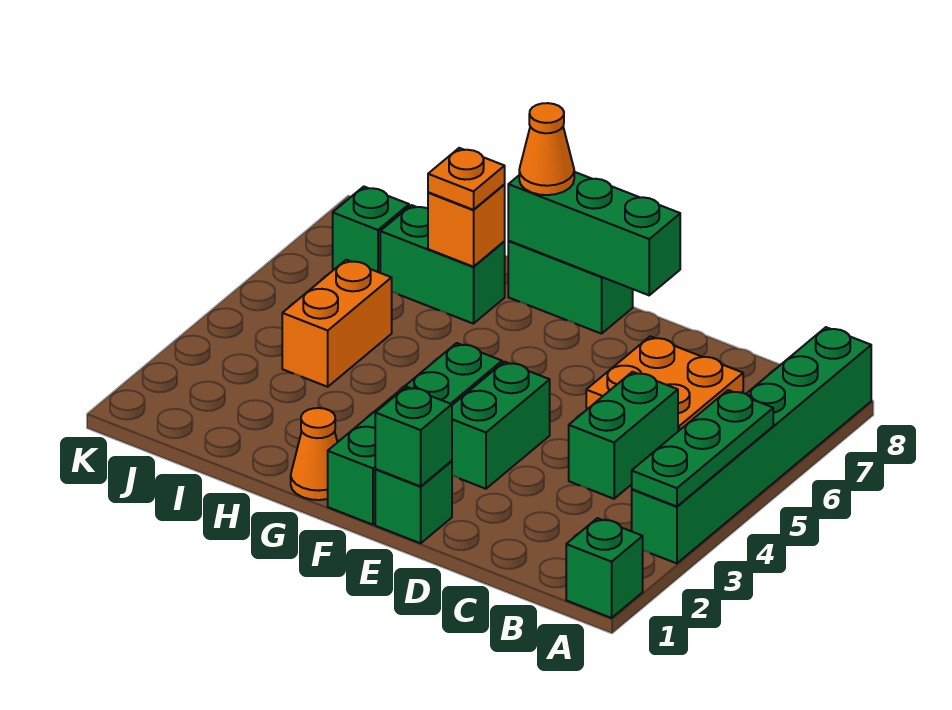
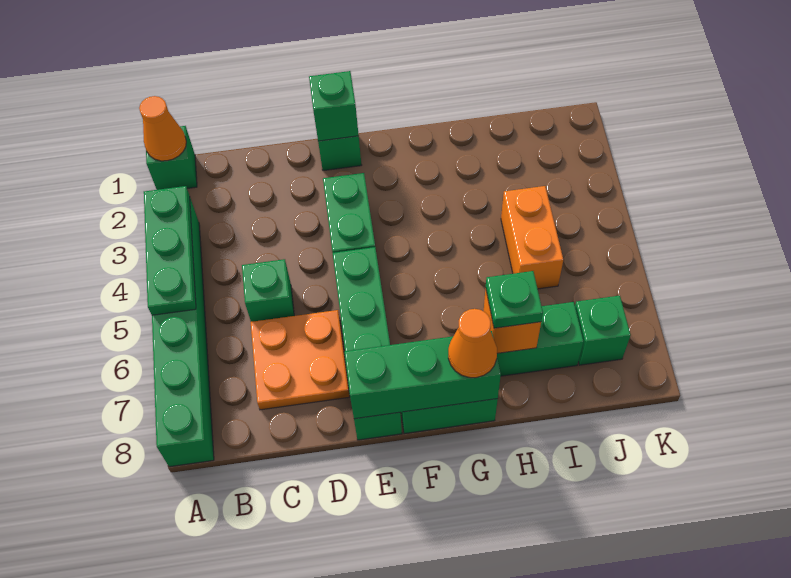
green 1x2 brick [569,372,678,499] -> green 1x1 brick [242,259,294,322]
green 1x4 brick [328,343,502,525] -> green 1x4 brick moved to [333,247,402,440]
orange 1x1 cone [291,408,337,500] -> orange 1x1 cone moved to [139,96,186,161]
orange 1x1 plate [428,148,505,210] -> green 1x1 plate [486,271,543,328]

